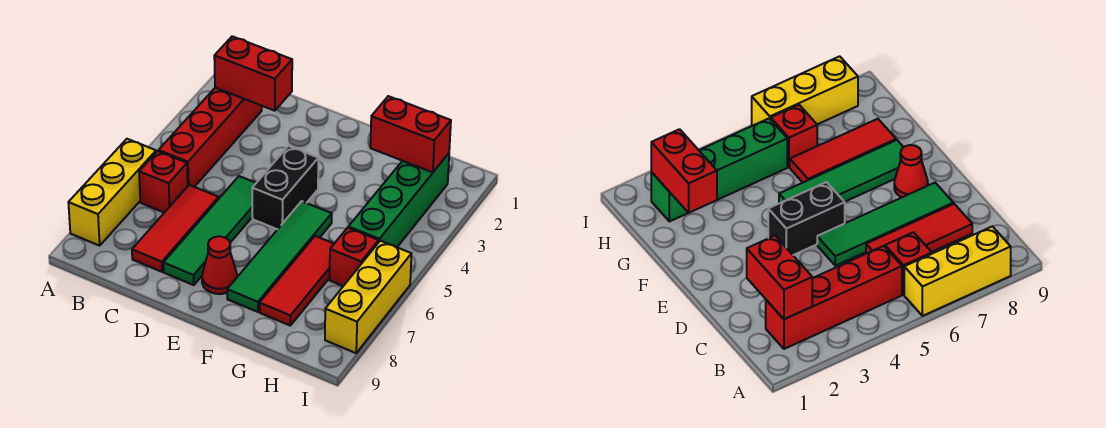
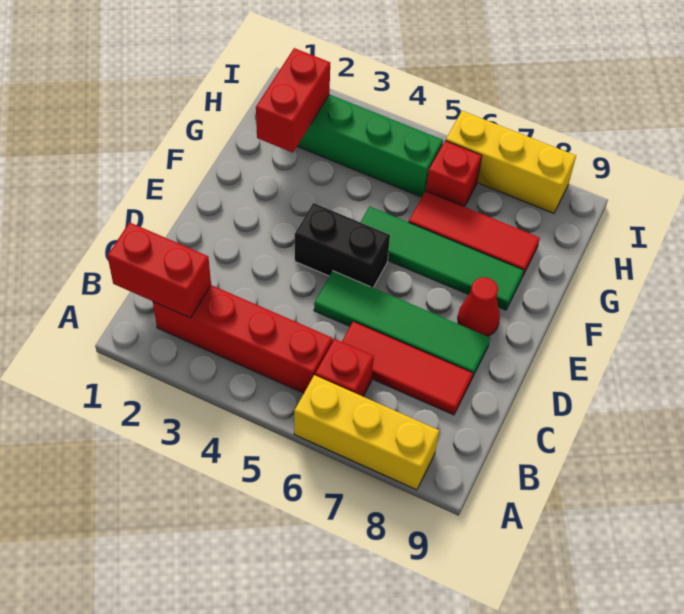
red 1x2 brick [214,36,292,111] -> red 1x2 brick turned to [107,222,211,318]

